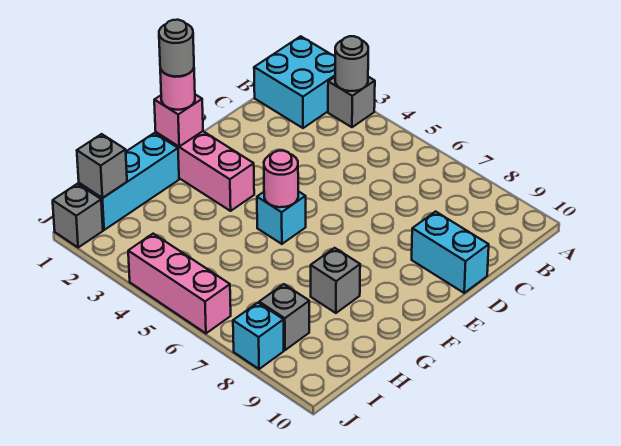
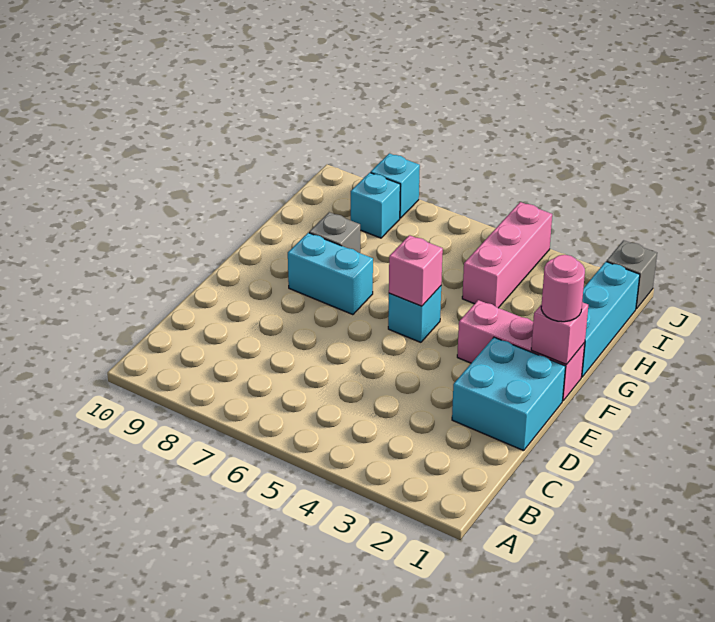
cyan 2x2 brick [254,36,335,128] -> cyan 2x2 brick moved to [452,337,566,451]
grey 1x1 brick [328,77,375,127] -> none
grey 1x1 round brick [335,36,368,91] -> none
cyan 1x2 brick [412,212,489,293] -> cyan 1x2 brick moved to [288,233,373,315]
grey 1x1 round brick [159,20,194,77] -> none
pink 1x1 round brick [264,151,298,207] -> pink 1x1 brick [389,235,443,306]
grey 1x1 brick [77,134,127,198] -> none
grey 1x1 brick [259,284,309,350] -> cyan 1x1 brick [351,173,400,238]
pink 1x3 brick [128,234,231,333] -> pink 1x3 brick turned to [462,202,552,308]

